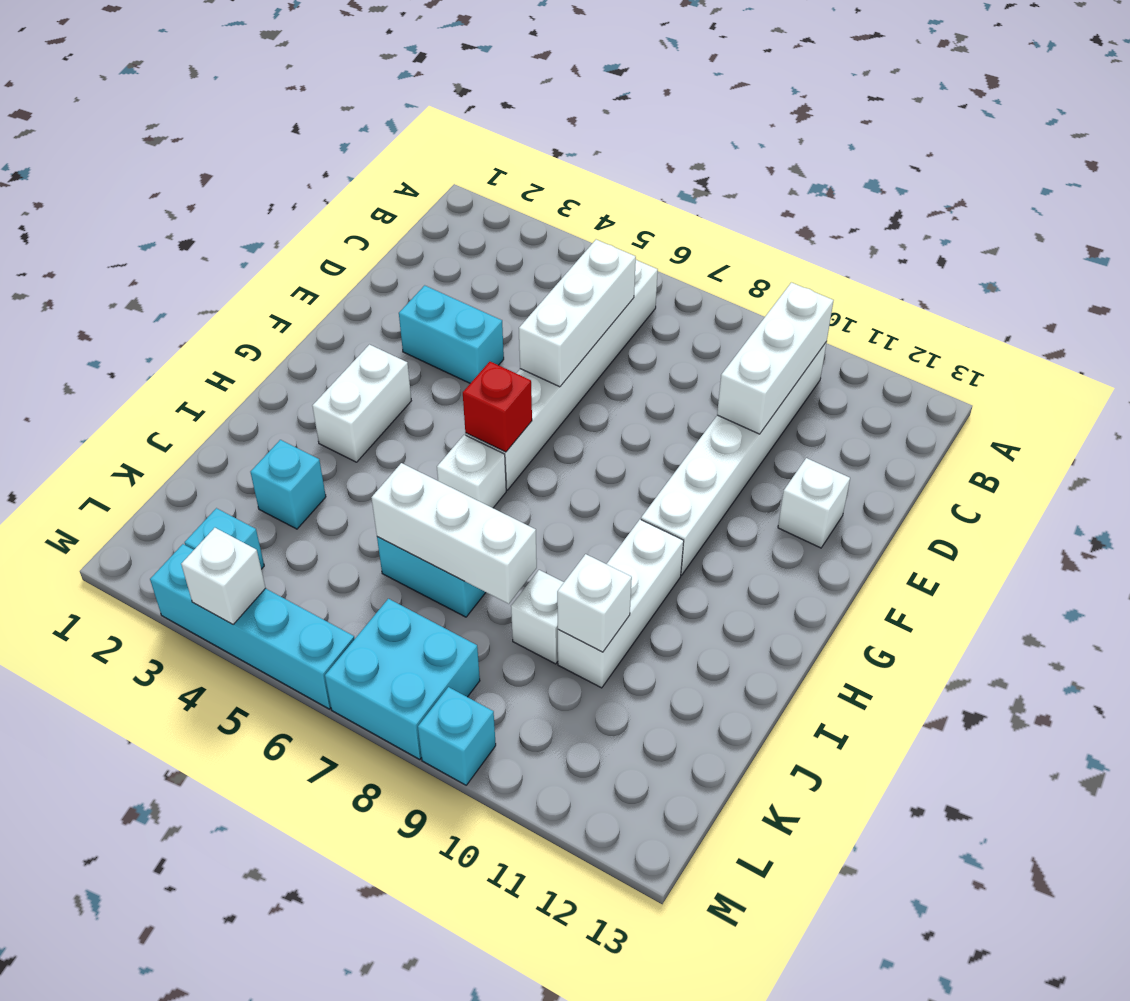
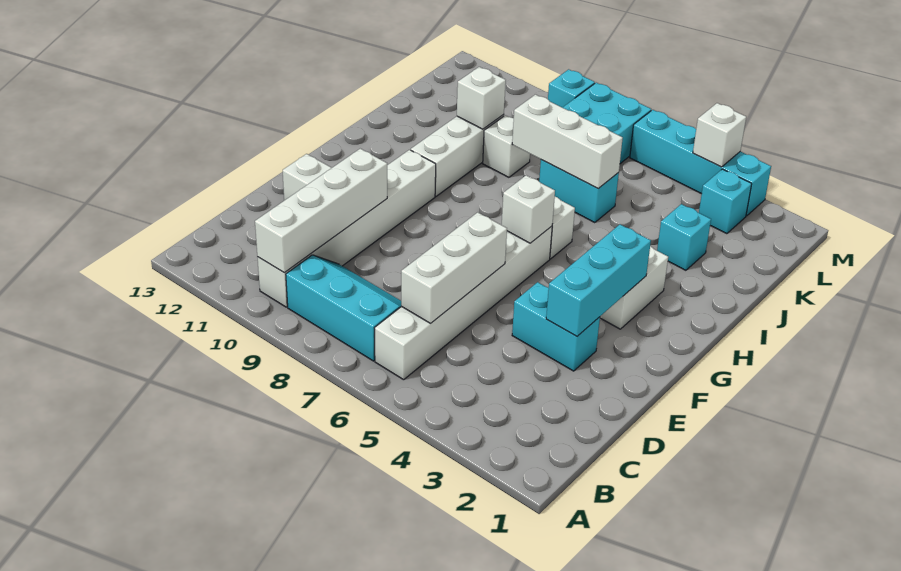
none -> cyan 2x3 slope [286,255,401,361]
white 1x3 brick [717,282,834,434] -> white 1x4 brick [255,149,387,273]
none -> cyan 1x3 brick [546,224,651,336]
red 1x1 brick [463,362,532,452] -> white 1x1 brick [502,175,555,243]

